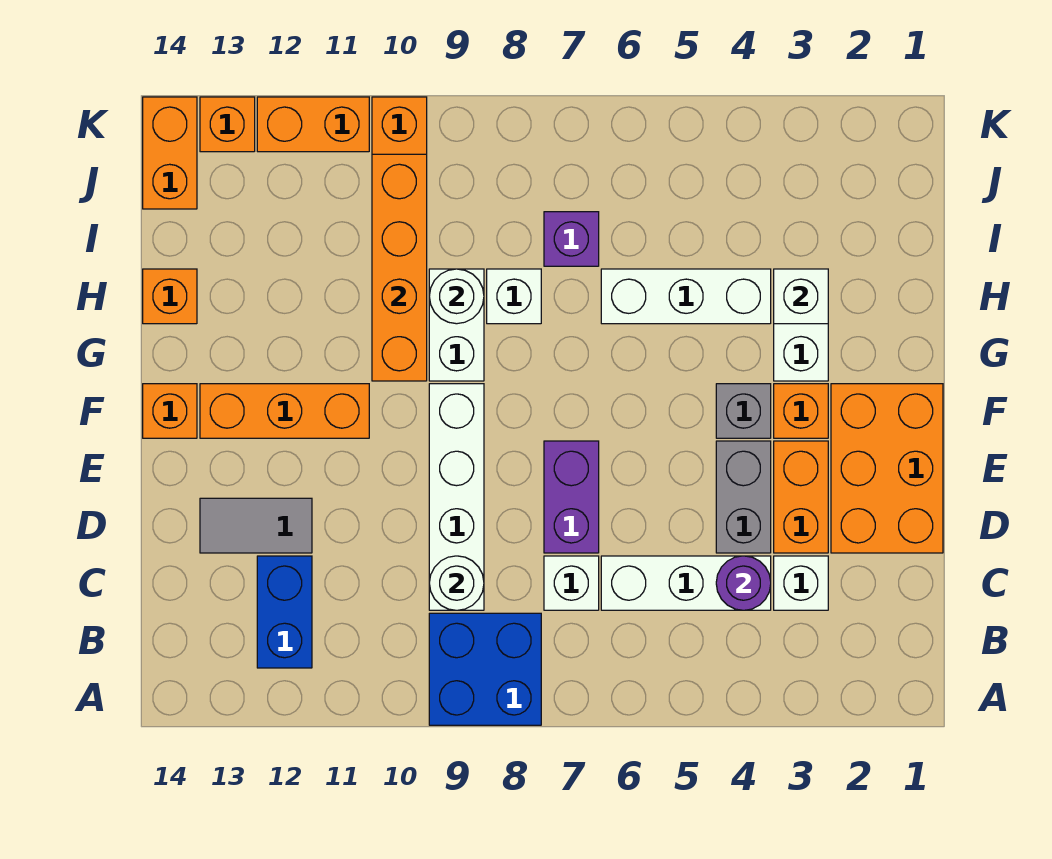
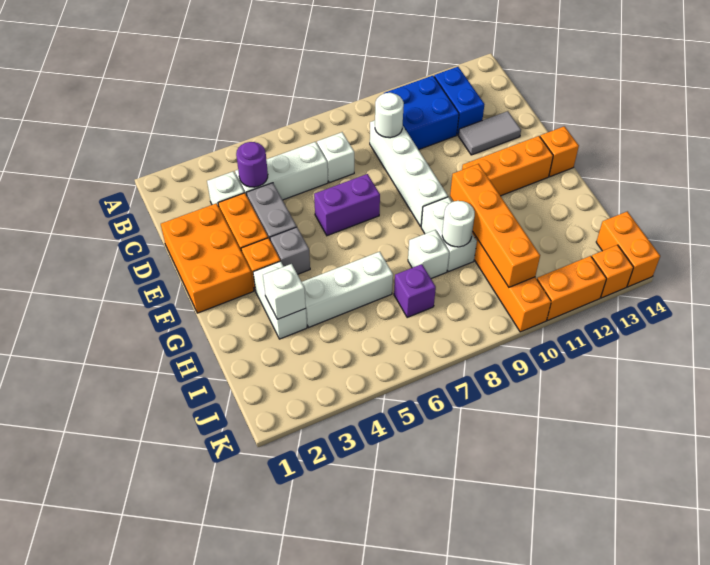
blue 2x2 brick [429,613,541,725] -> blue 2x2 brick moved to [384,75,459,150]
purple 1x2 brick [544,441,599,553] -> purple 1x2 brick turned to [314,174,380,236]
orange 1x1 brick [143,269,197,324] -> none

